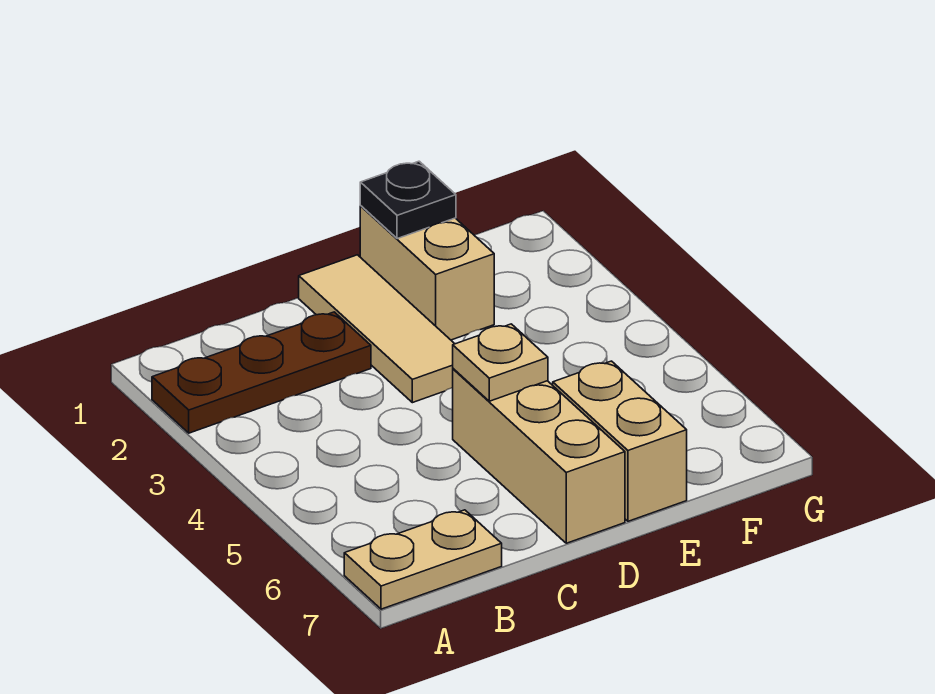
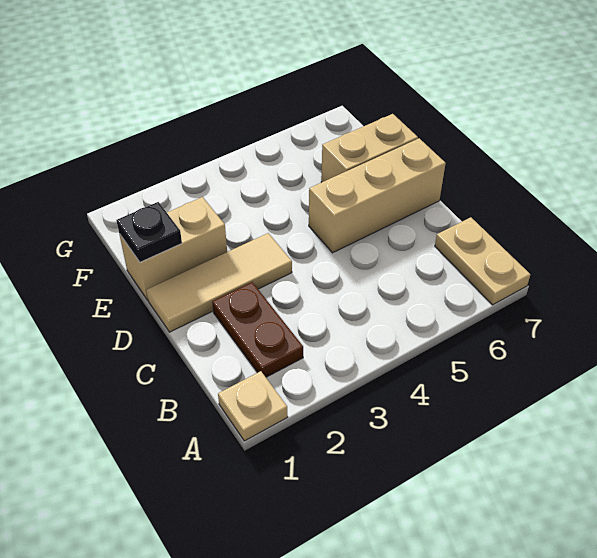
brown 1x3 plate [152,312,371,433] -> brown 1x2 plate [212,282,303,377]
tan 1x1 plate [453,324,548,401] -> tan 1x1 plate moved to [218,371,288,441]

